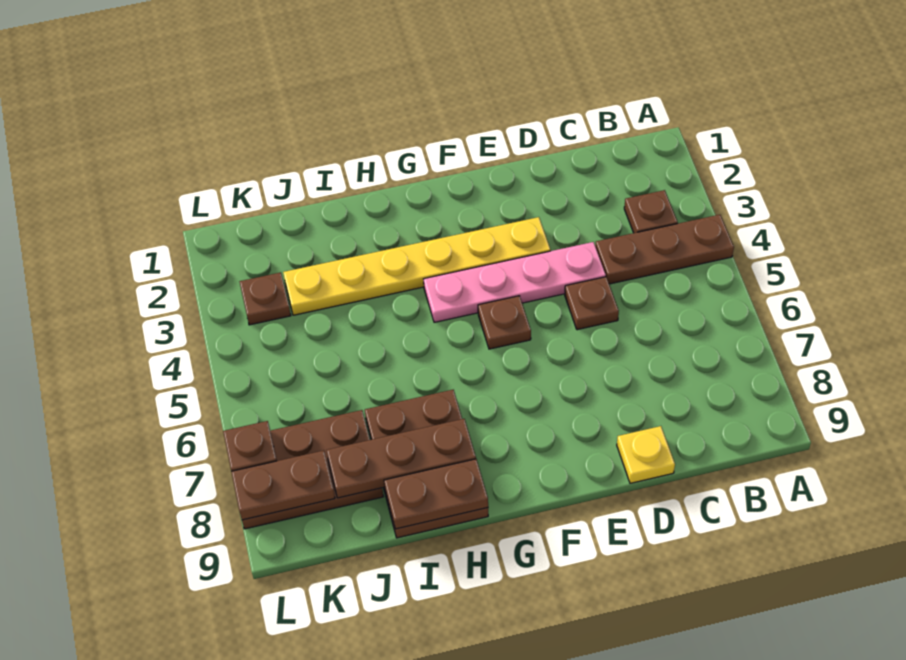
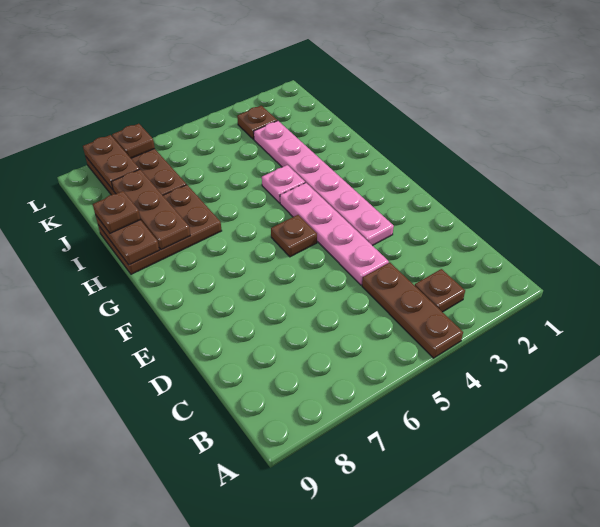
brown 1x1 plate [565,277,619,330] -> brown 1x1 plate moved to [93,191,141,233]
yellow 1x1 plate [617,426,675,483] -> none
yellow 1x6 plate [283,217,550,315] -> pink 1x6 plate [254,121,394,246]
none -> pink 1x1 plate [262,165,305,203]

